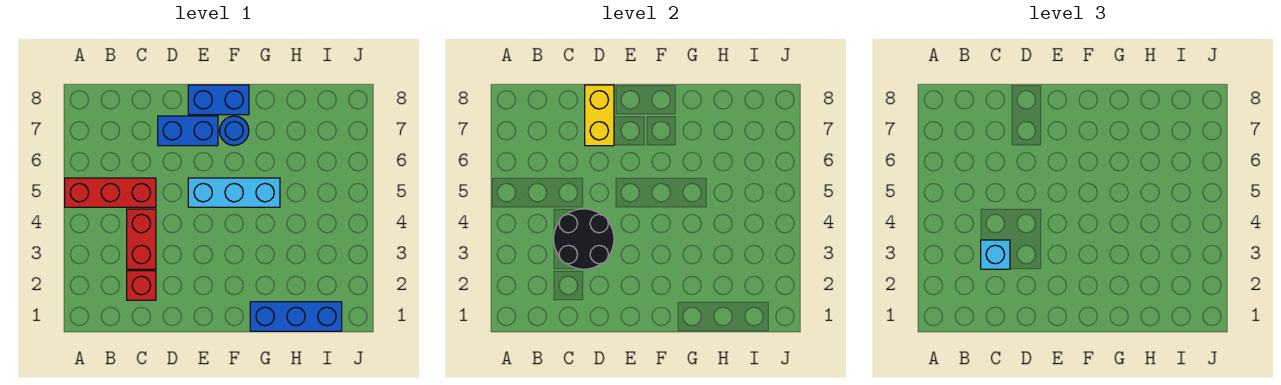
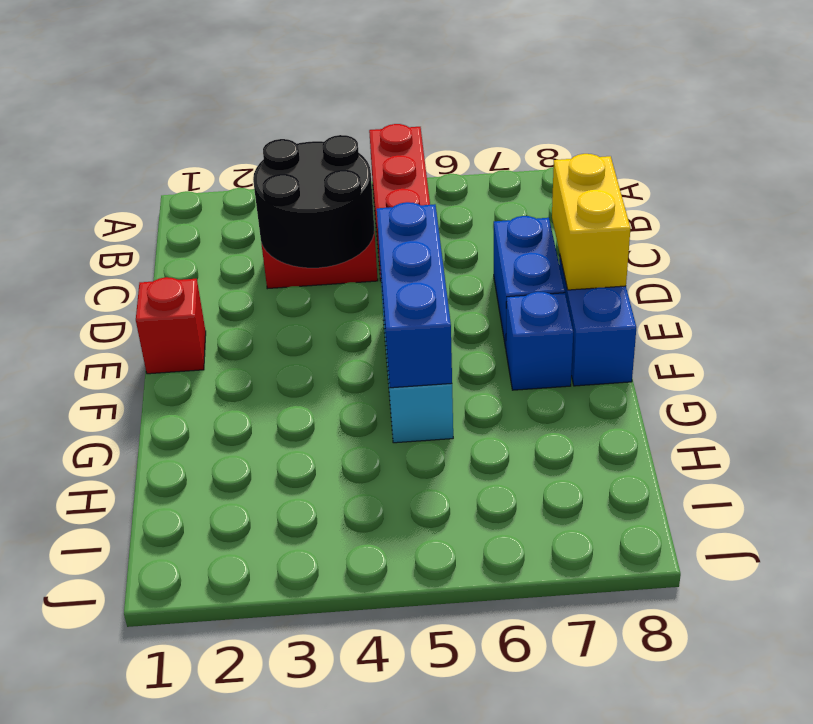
red 1x1 brick [127,271,156,300] -> red 1x1 brick moved to [136,277,206,374]
cyan 1x1 brick [981,240,1010,269] -> none
yellow 1x2 brick [585,85,614,146] -> yellow 1x2 brick turned to [552,154,631,290]
blue 1x1 round brick [219,116,249,145] -> blue 1x1 brick [506,292,573,390]
blue 1x3 brick [250,302,342,331] -> blue 1x3 brick moved to [377,202,452,388]

